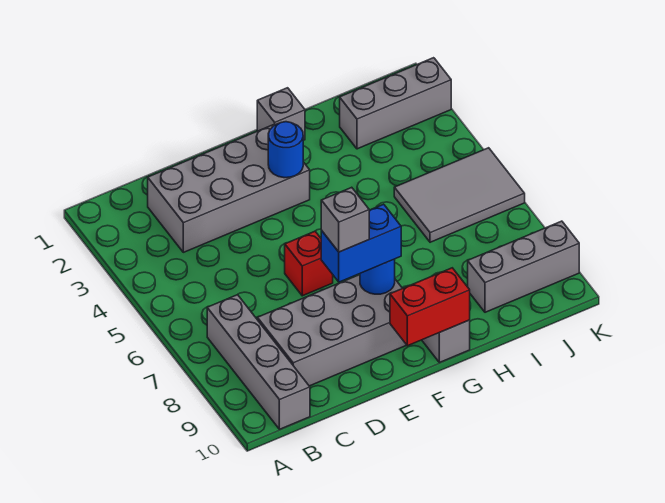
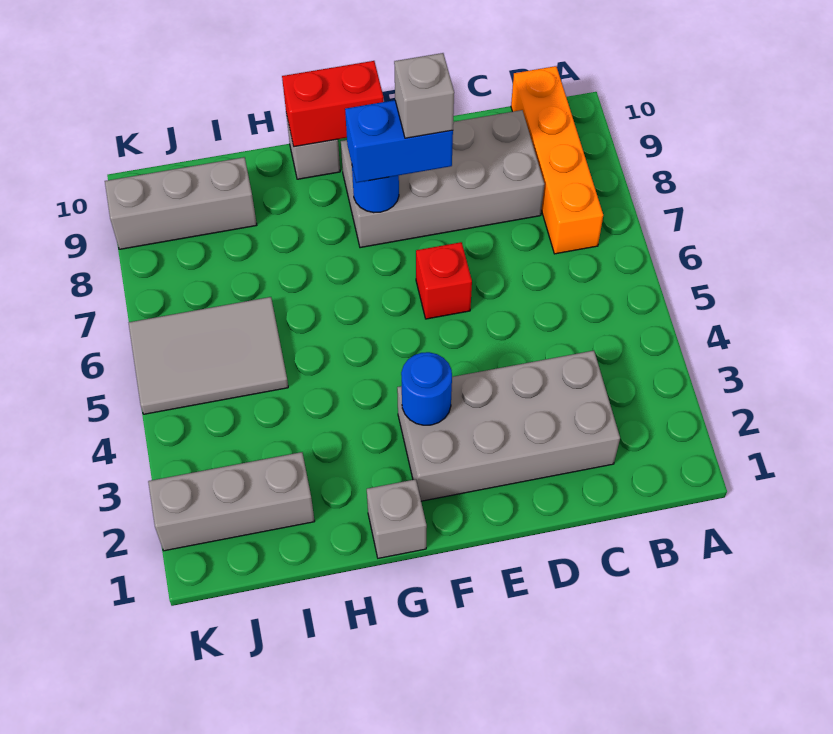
grey 1x4 brick [207,295,310,429] -> orange 1x4 brick [511,66,603,254]

